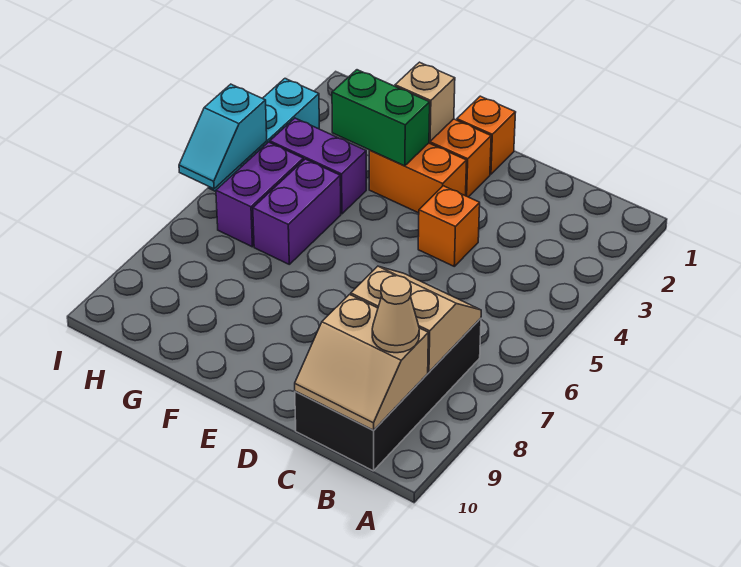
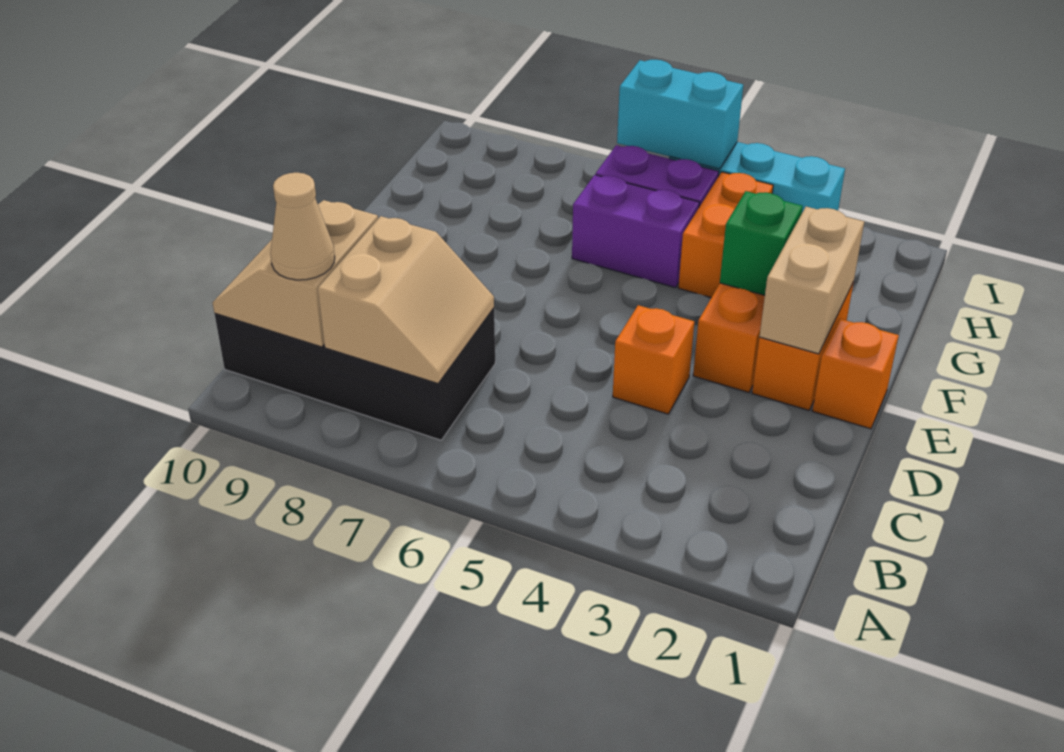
tan 1x1 brick [395,62,455,141] -> tan 1x2 brick [759,207,864,354]
green 1x2 brick [332,70,430,166] -> green 1x1 brick [720,191,803,295]
purple 1x2 brick [270,118,366,214] -> orange 1x2 brick [678,172,773,298]
cyan 1x2 slope [179,84,267,189] -> cyan 1x2 brick [617,60,743,169]

